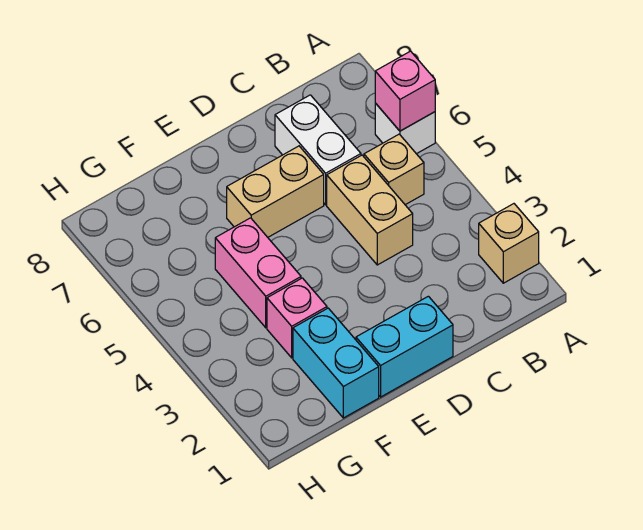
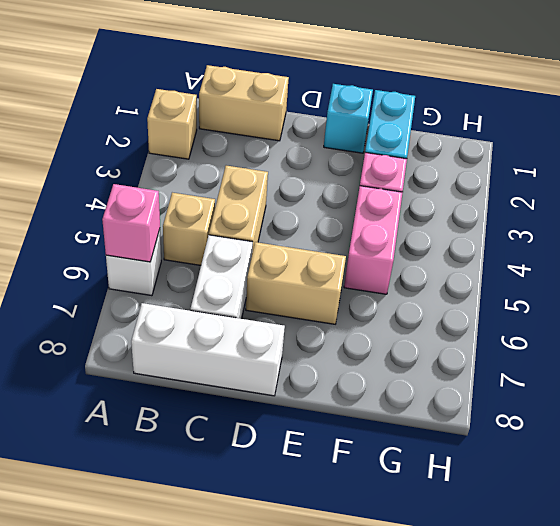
none -> tan 1x2 brick [199,65,289,141]
none -> white 1x3 brick [131,303,285,396]
cyan 1x2 brick [356,296,453,397] -> cyan 1x1 brick [324,84,373,153]

